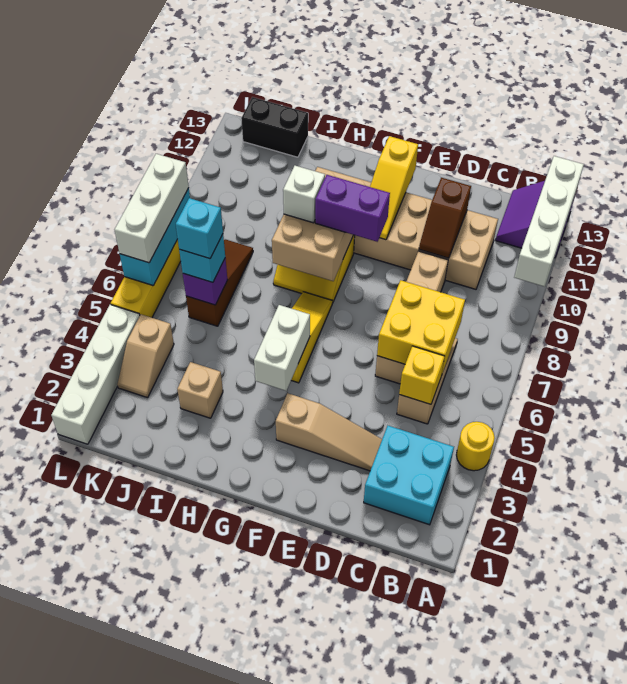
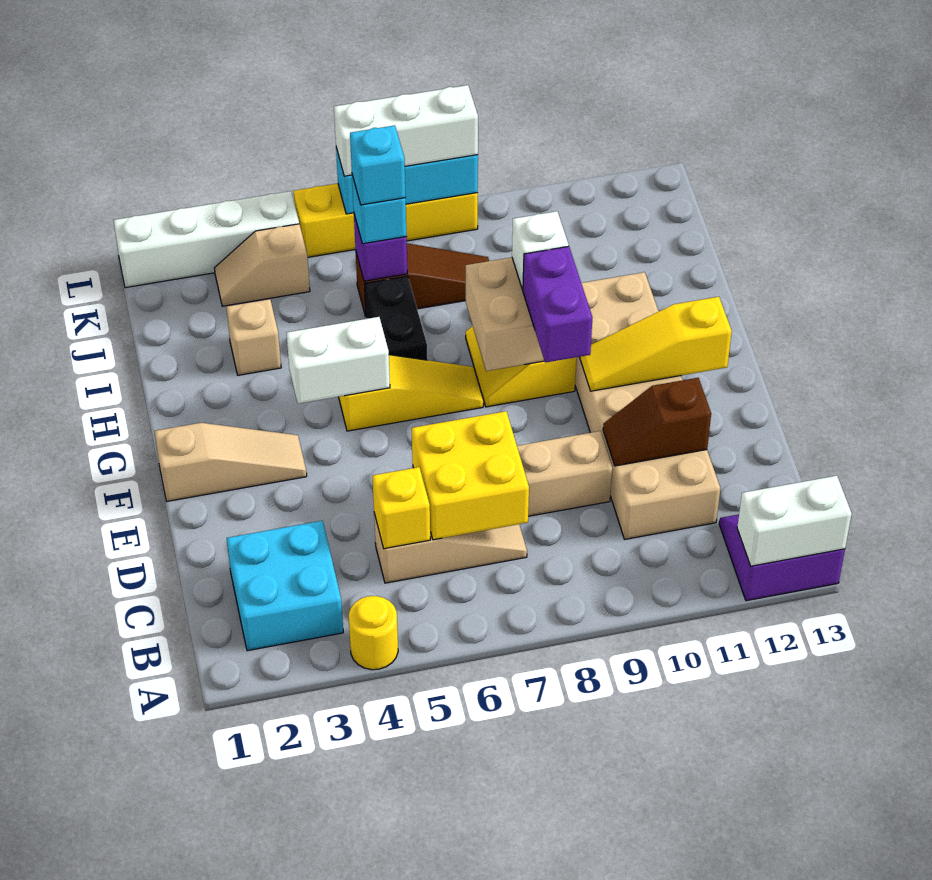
white 1x4 brick [514,156,584,287] -> white 1x2 brick [737,476,852,566]
tan 1x3 slope [276,393,382,471] -> tan 1x3 slope turned to [154,423,307,501]
black 1x2 brick [241,97,308,157] -> black 1x2 brick moved to [365,276,427,360]

